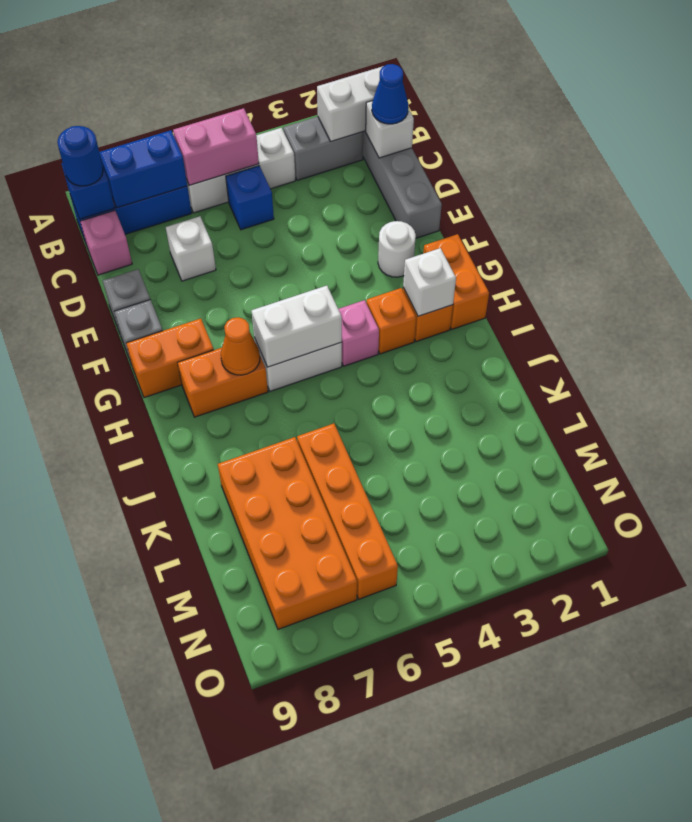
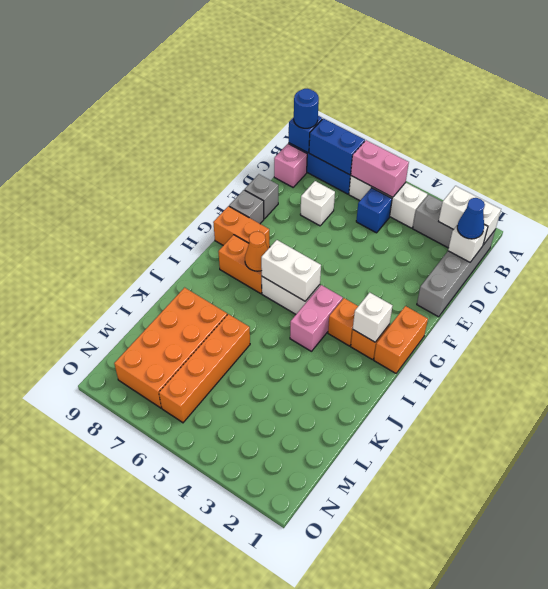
white 1x1 round brick [378,221,416,277] -> none
pink 1x1 brick [338,300,379,366] -> pink 1x2 brick [290,285,343,351]

